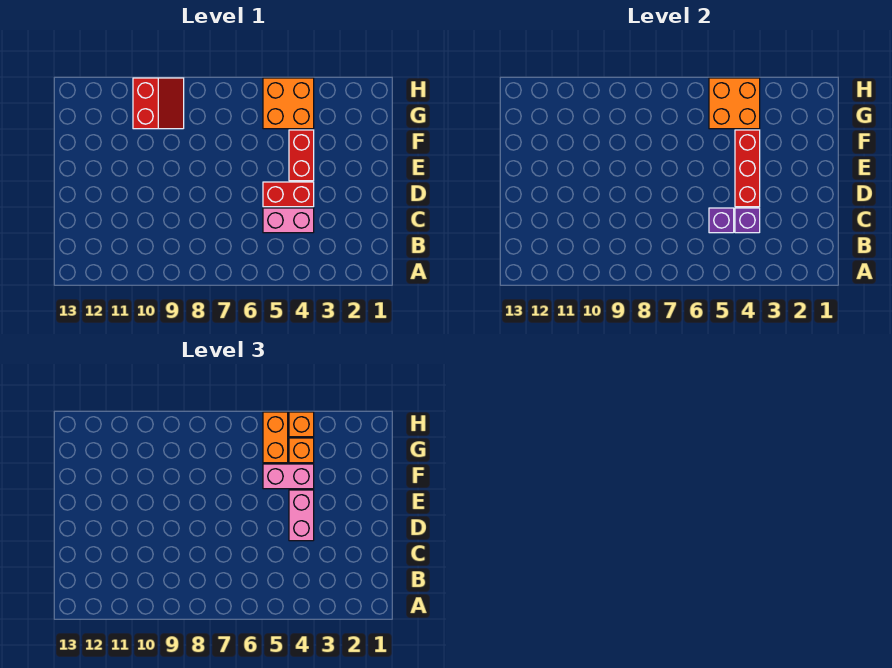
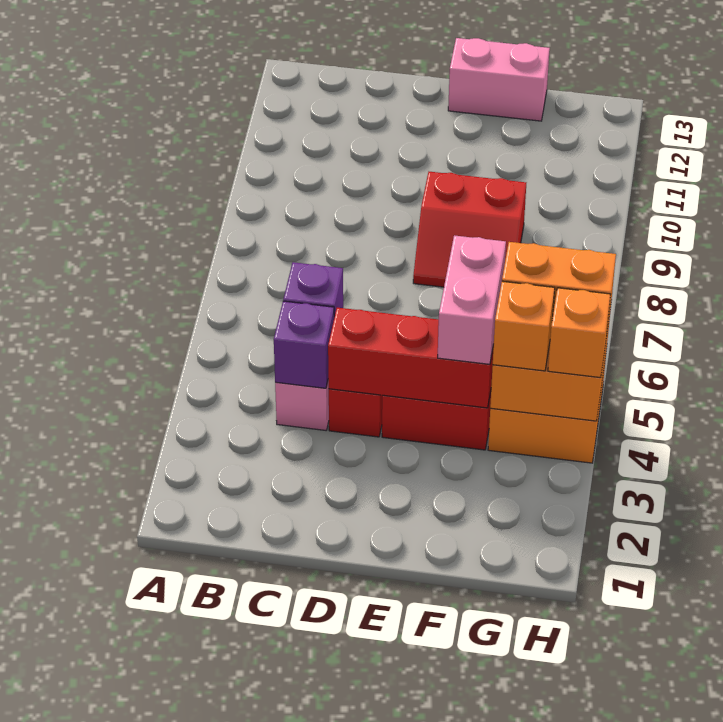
pink 1x2 brick [289,490,314,541] -> pink 1x2 brick moved to [448,38,550,121]
red 2x2 slope [133,78,184,129] -> red 2x2 slope moved to [413,172,526,287]

